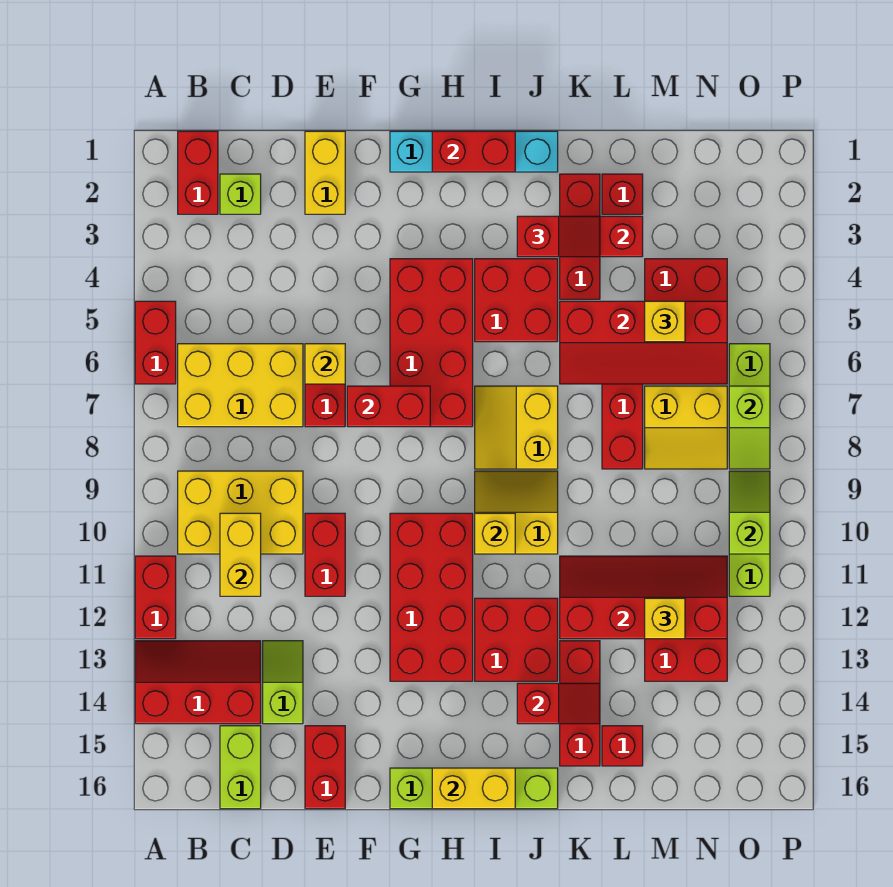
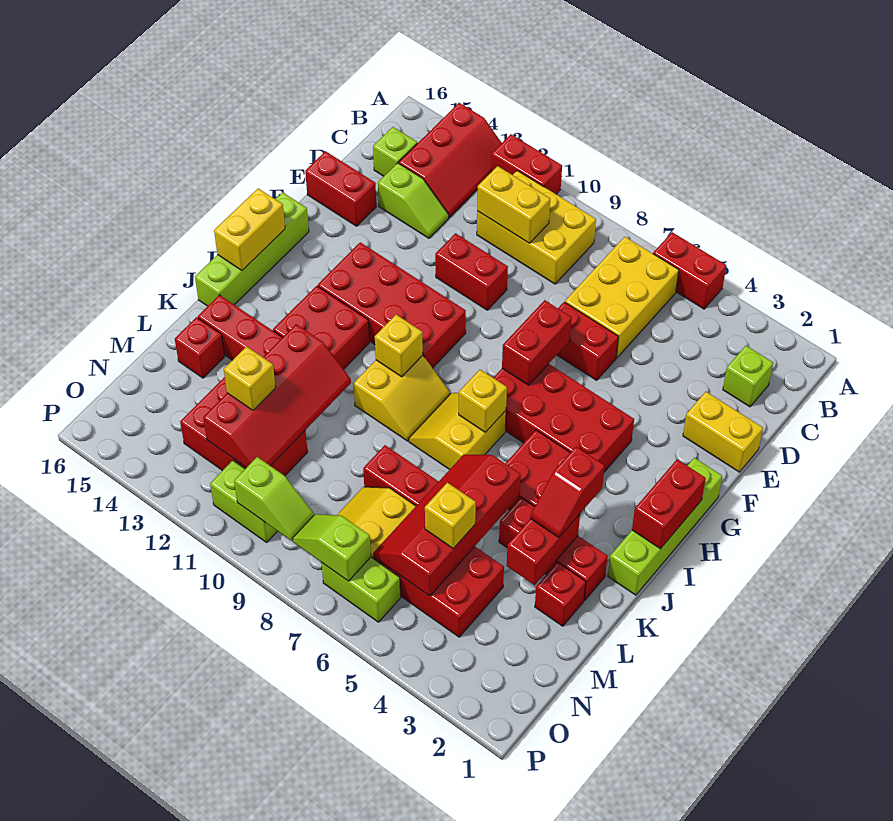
red 1x2 brick [178,131,218,214] -> none
yellow 2x3 brick [178,471,303,554] -> yellow 2x3 brick turned to [477,171,596,284]
lime 1x2 brick [220,726,261,809] -> lime 1x1 brick [373,127,417,176]
yellow 1x1 brick [305,344,345,384] -> yellow 1x1 brick moved to [459,370,507,432]
cyan 1x4 brick [390,131,558,172] -> lime 1x4 brick [608,458,722,595]
yellow 2x2 slope [475,386,558,469] -> yellow 2x2 slope turned to [409,393,506,470]
red 1x2 slope [517,683,600,724] -> none

